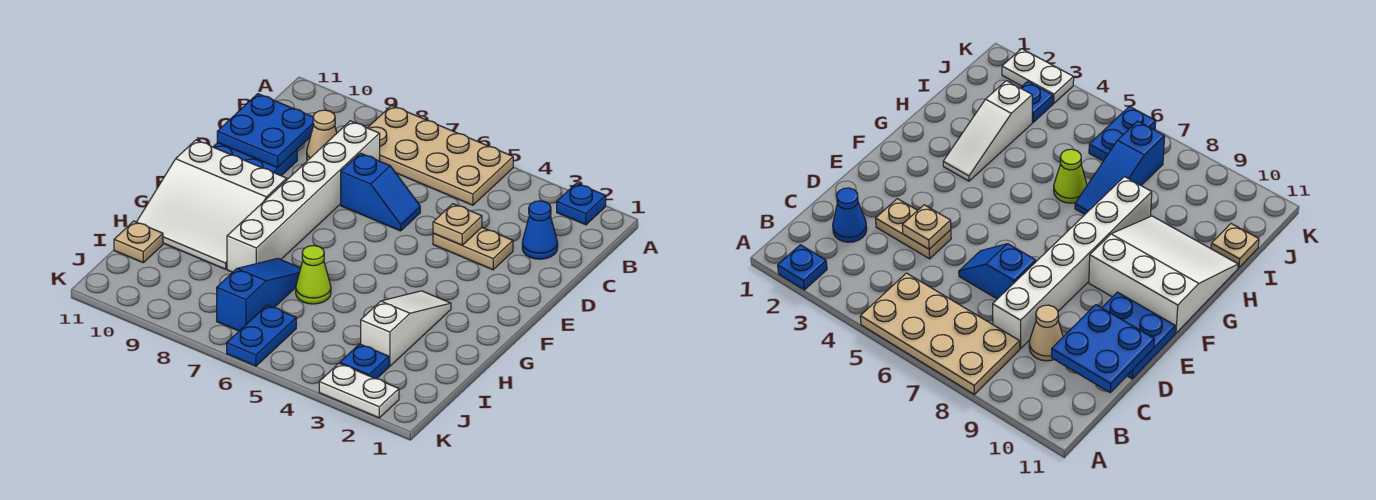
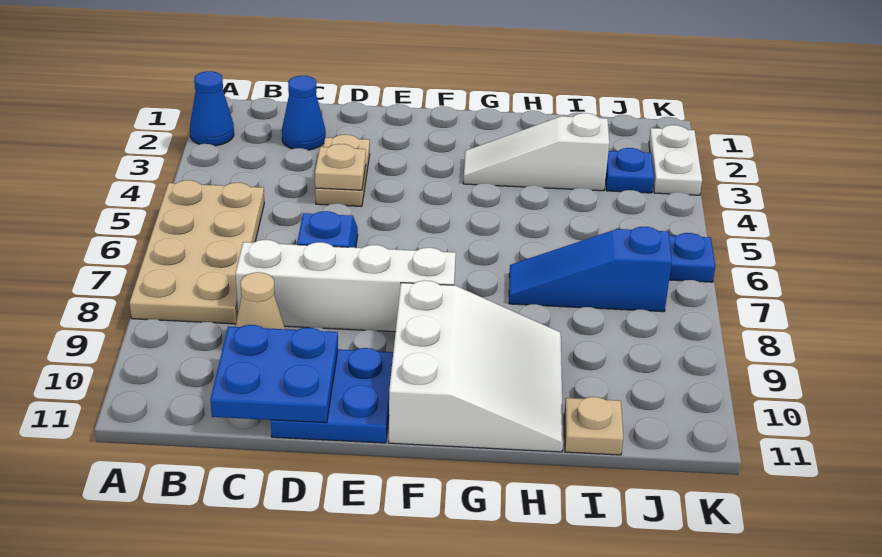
blue 1x1 plate [557,183,606,225] -> blue 1x1 cone [190,71,234,146]
white 1x6 brick [227,121,380,272] -> white 1x4 brick [236,240,456,332]
lime 1x1 cone [296,246,331,304] -> none

